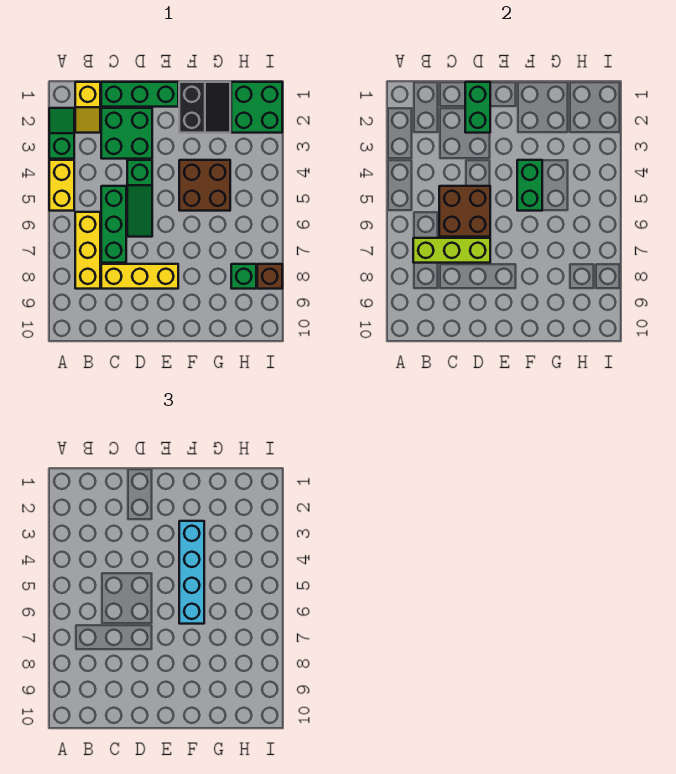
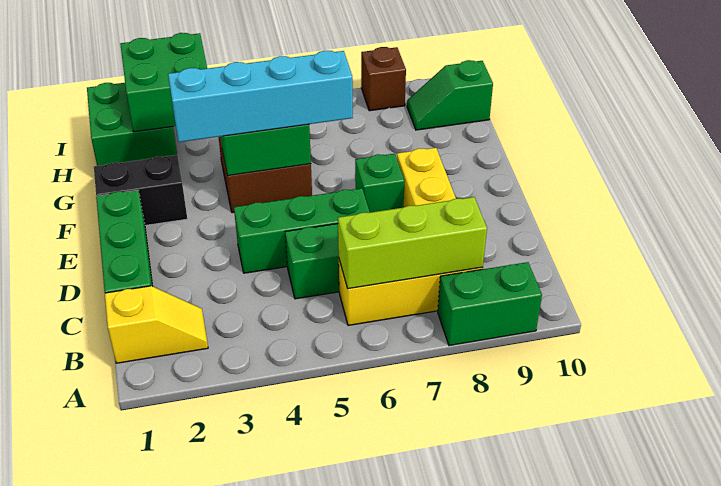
green 1x2 slope [49,108,74,159] -> green 1x2 slope moved to [407,60,493,130]
yellow 1x2 brick [49,160,74,211] -> none
lime 1x3 brick [413,238,490,263] -> lime 1x3 brick turned to [338,197,487,289]
green 2x2 brick [101,108,152,159] -> green 2x2 brick moved to [120,33,207,132]
brown 2x2 brick [439,186,490,237] -> none
green 1x2 brick [465,82,490,133] -> green 1x2 brick moved to [438,262,542,346]
green 1x3 slope [127,160,152,237] -> green 1x3 brick [234,188,370,273]
green 1x1 brick [231,264,256,289] -> green 1x1 brick moved to [355,154,404,212]

